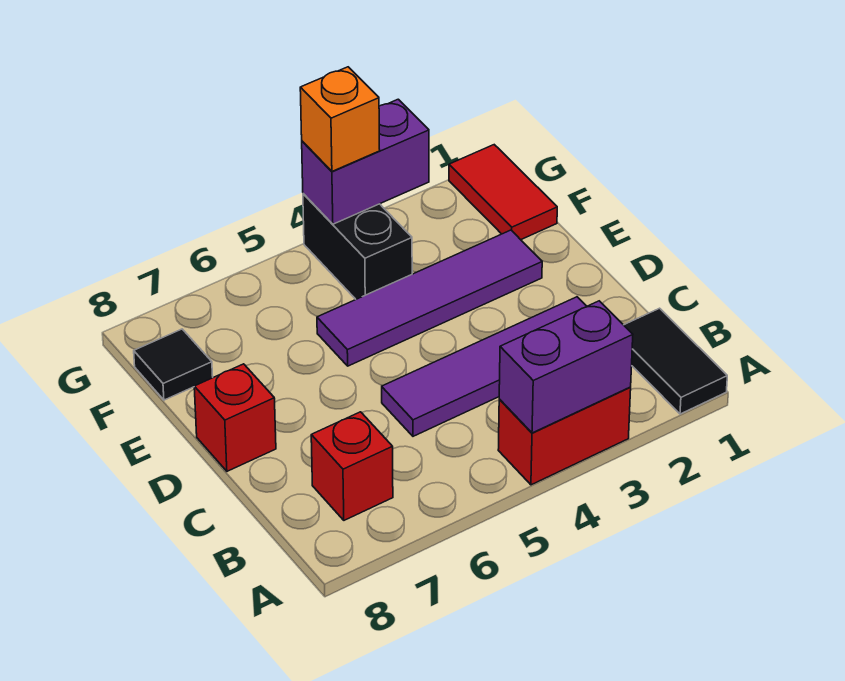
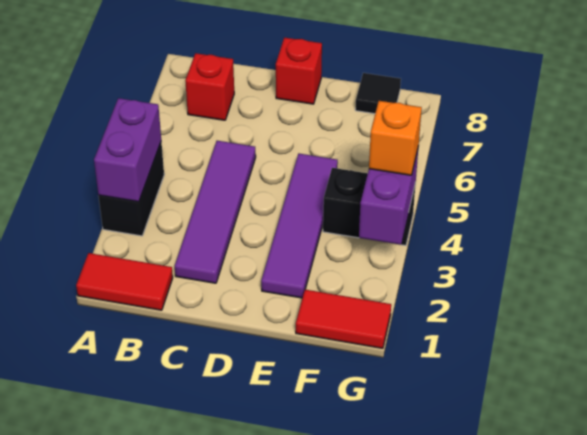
black 1x2 tile [624,308,727,414] -> red 1x2 tile [76,253,173,310]
red 1x2 brick [498,387,631,485] -> black 1x2 brick [99,142,164,236]

